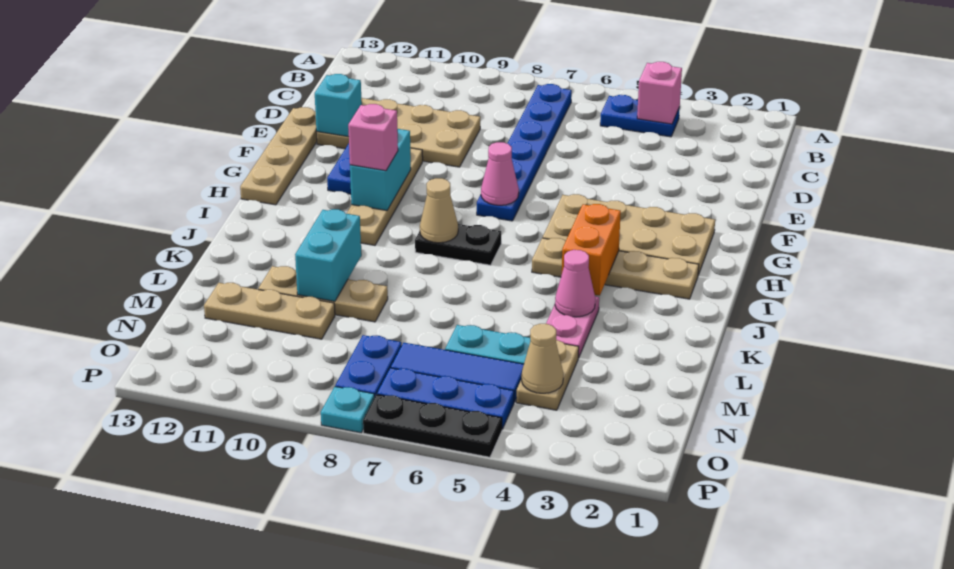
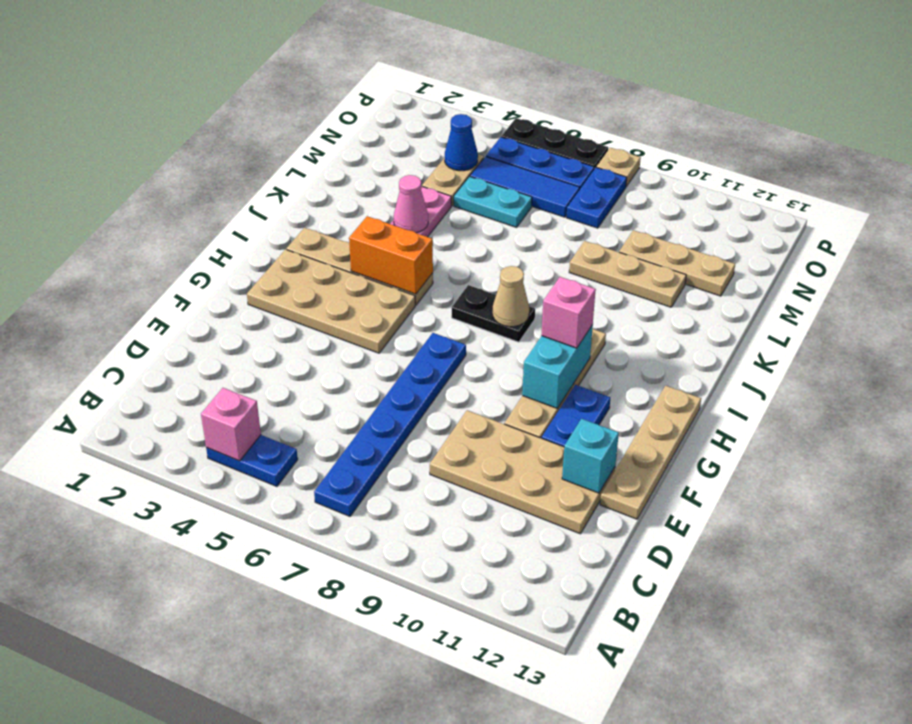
pink 1x1 cone [481,142,519,205] -> none
orange 1x2 brick [562,204,621,296] -> orange 1x2 brick turned to [349,216,433,294]
cyan 1x2 brick [295,209,361,301] -> none
tan 1x1 cone [522,324,563,393] -> blue 1x1 cone [445,114,478,171]
cyan 1x1 plate [321,387,375,433] -> tan 1x1 plate [596,148,641,187]

